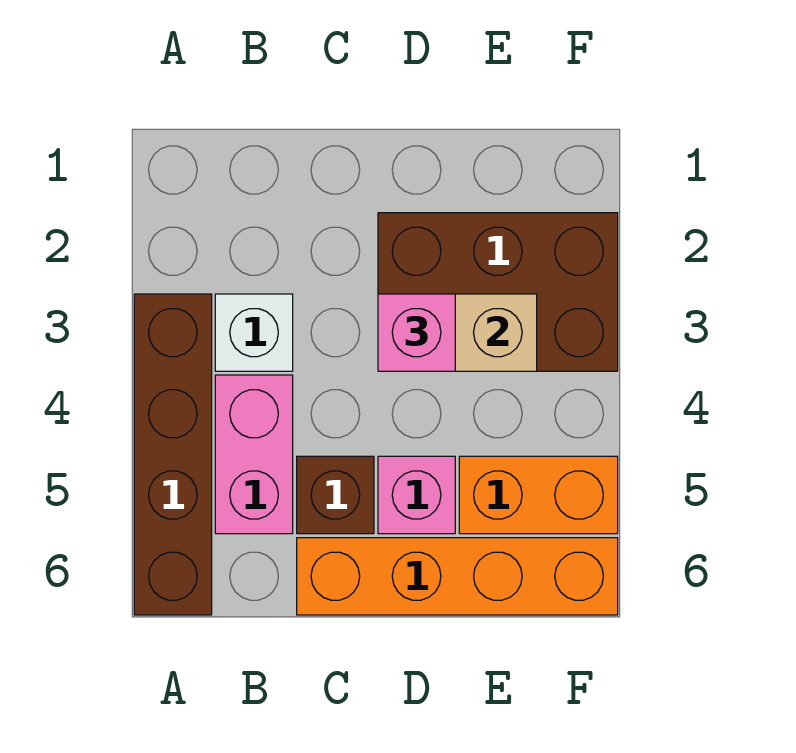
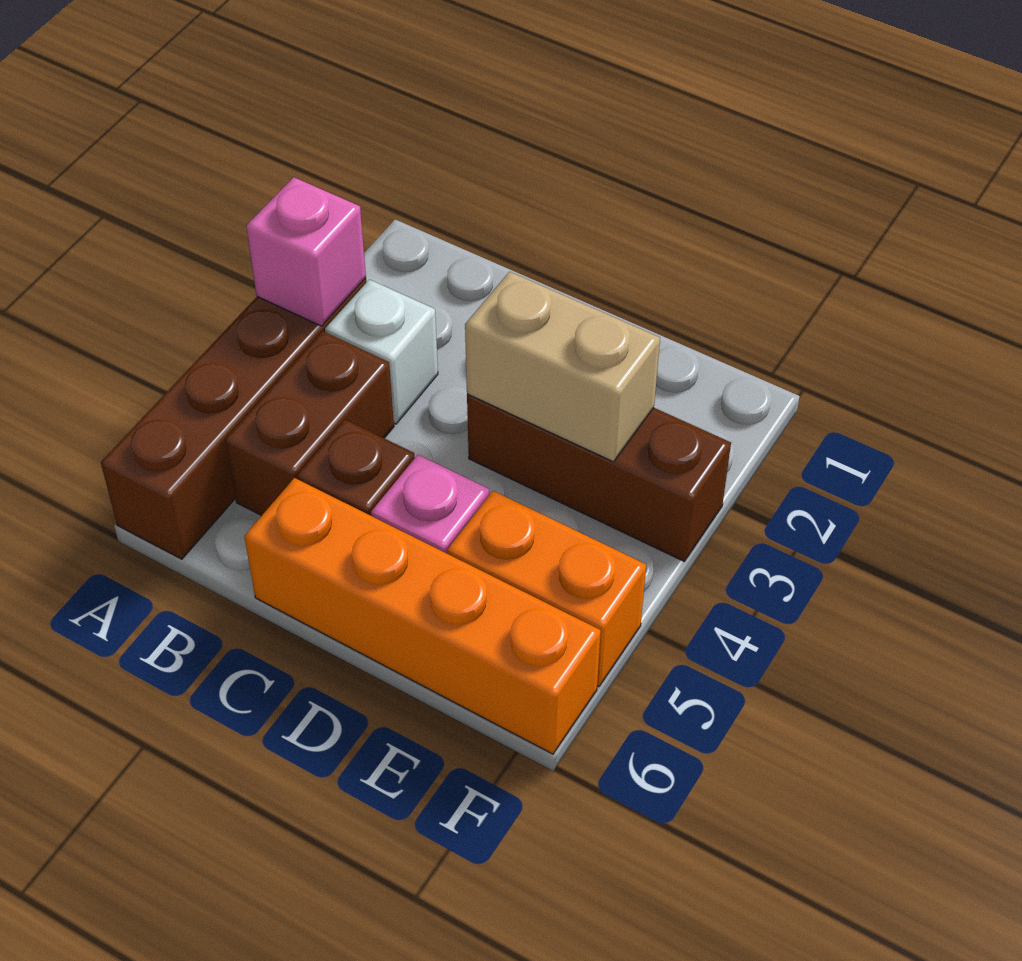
pink 1x2 brick [215,375,293,534] -> brown 1x2 brick [225,331,394,516]
brown 2x3 brick [378,213,618,371] -> brown 1x3 brick [467,394,731,561]
pink 1x1 brick [378,294,455,371] -> pink 1x1 brick moved to [246,177,366,326]

